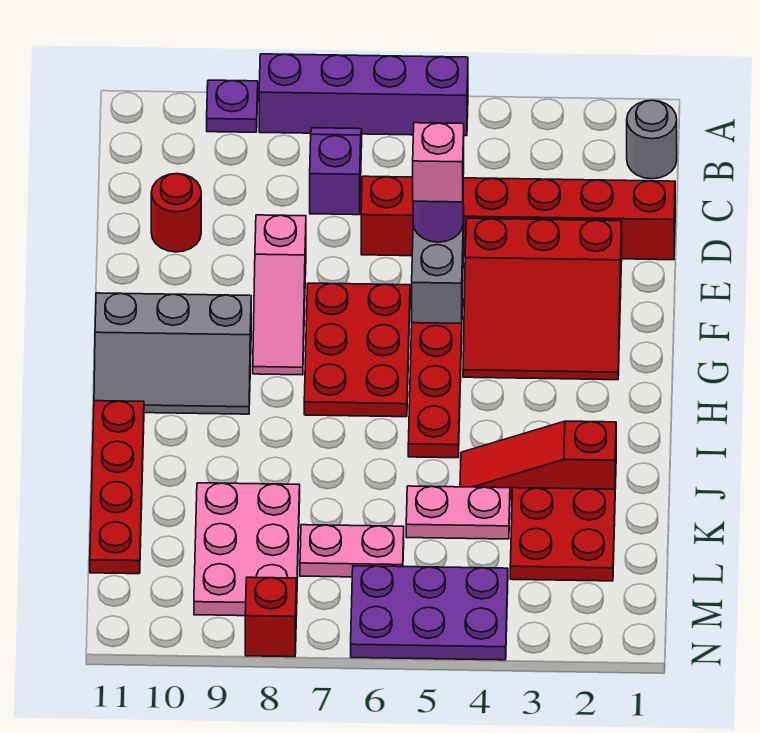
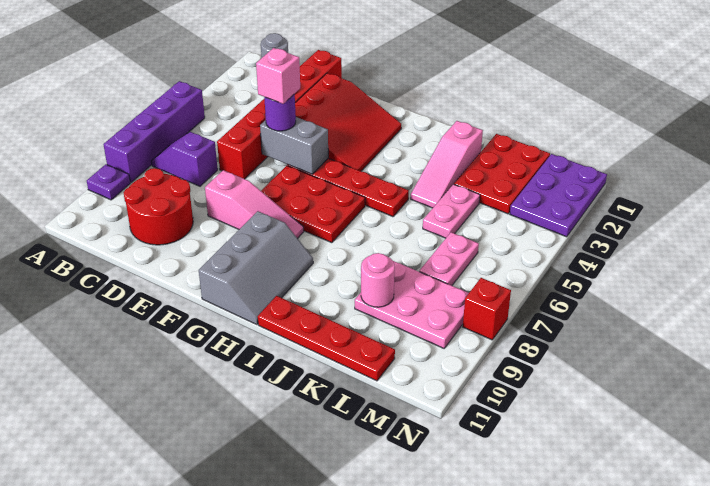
red 1x1 round brick [151,173,201,252] -> red 2x2 round brick [124,168,193,245]
red 1x3 slope [460,421,616,499] -> pink 1x3 slope [411,121,483,208]
red 2x2 plate [510,488,615,581] -> red 2x3 plate [454,134,550,214]
none -> pink 1x1 round brick [361,253,395,307]
purple 2x3 plate [351,566,508,660] -> purple 2x3 plate moved to [510,154,607,237]

